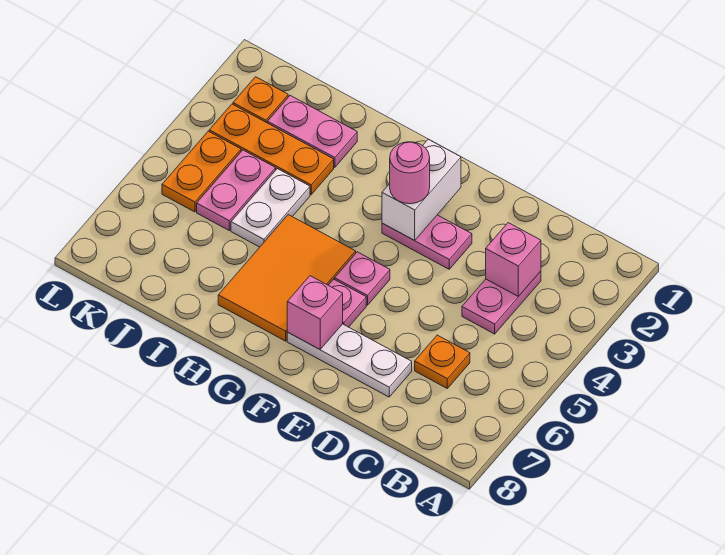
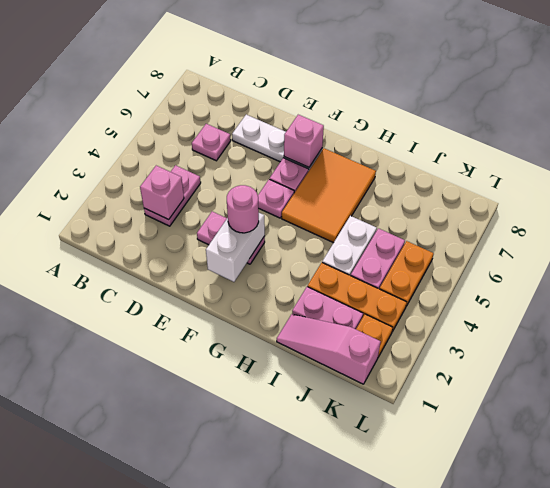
orange 1x1 plate [415,335,470,388] -> pink 1x1 plate [192,124,231,161]
none -> pink 1x3 slope [277,314,381,384]

